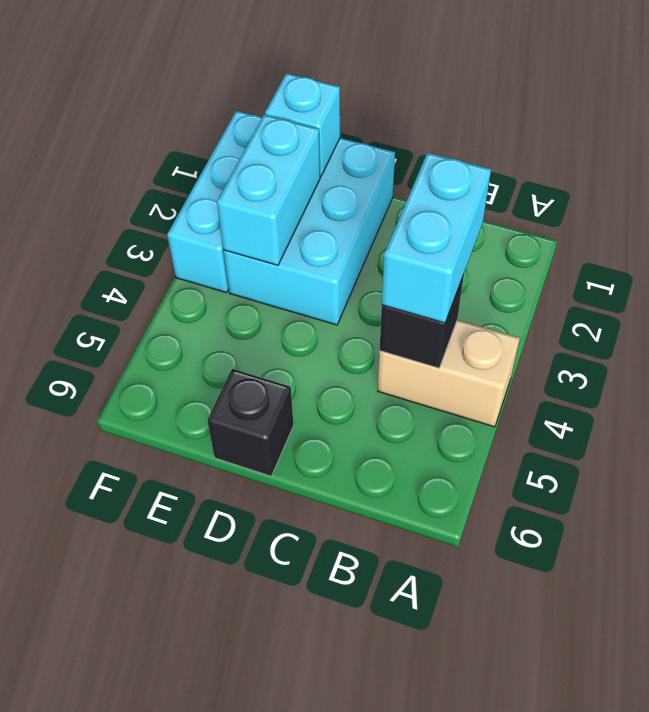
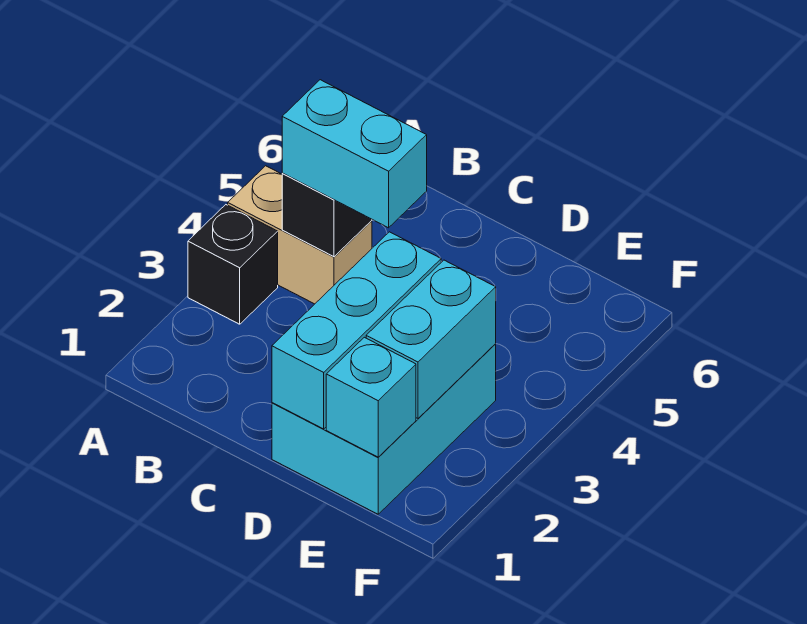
cyan 1x2 brick [382,153,491,323] -> cyan 1x2 brick turned to [282,80,427,228]
black 1x1 brick [207,369,293,476] -> black 1x1 brick moved to [188,205,278,324]
cyan 1x3 brick [167,111,262,293] -> cyan 1x3 brick moved to [272,232,441,429]

